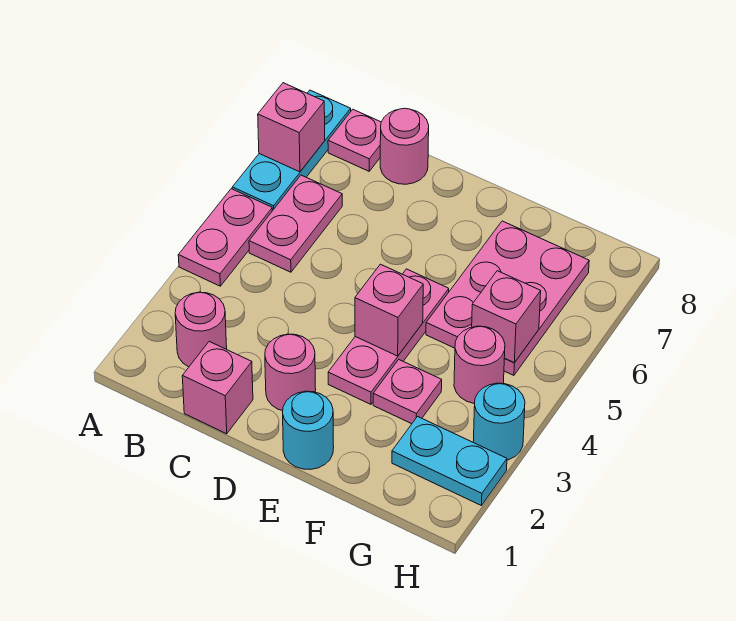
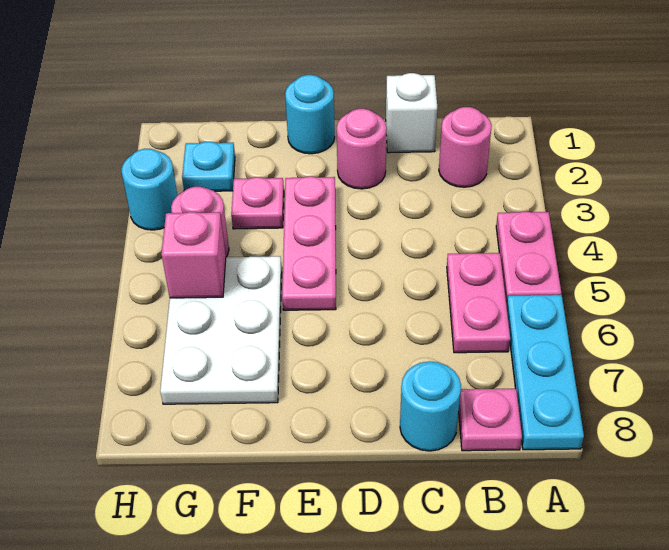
pink 1x1 brick [258,83,325,172] -> none
pink 1x1 brick [182,342,253,434] -> white 1x1 brick [386,73,437,153]
pink 1x1 round brick [380,108,429,184] -> cyan 1x1 round brick [400,361,461,451]
pink 1x1 brick [355,264,423,356] -> none
pink 2x3 plate [426,221,589,375] -> white 2x3 plate [160,256,282,404]
cyan 1x2 plate [392,417,507,506] -> cyan 1x1 plate [182,142,235,191]

